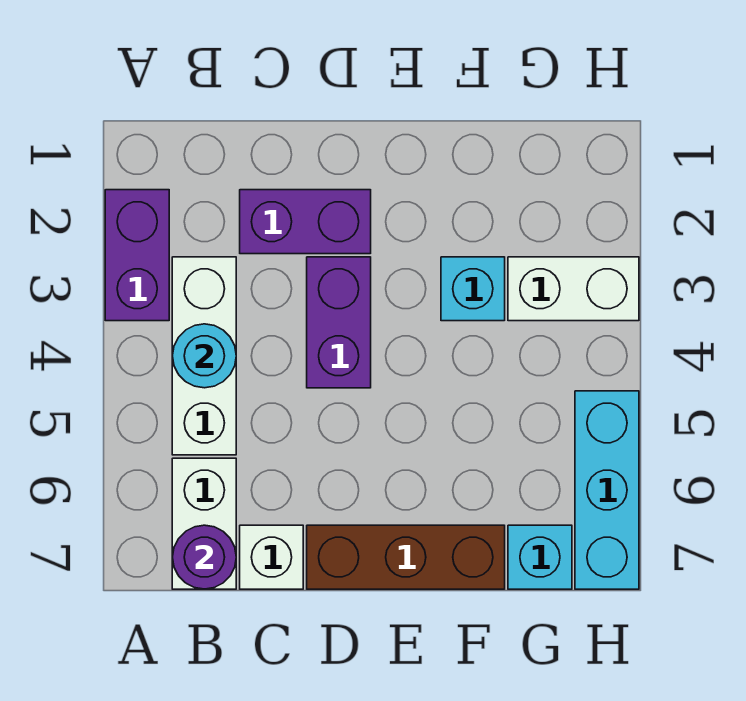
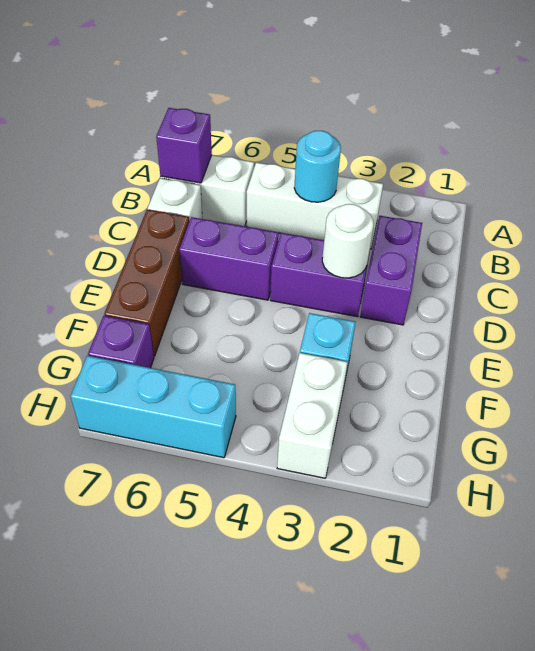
purple 1x2 brick [105,190,169,321] -> purple 1x2 brick moved to [179,217,279,300]
purple 1x1 round brick [173,525,236,589] -> purple 1x1 brick [156,108,212,183]
none -> white 1x1 round brick [322,204,373,278]
cyan 1x1 brick [508,525,572,589] -> purple 1x1 brick [88,316,154,368]

